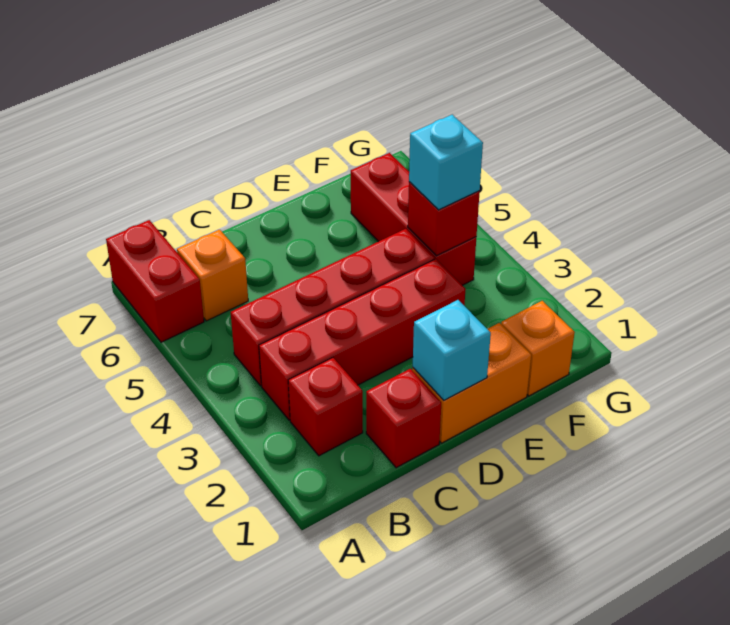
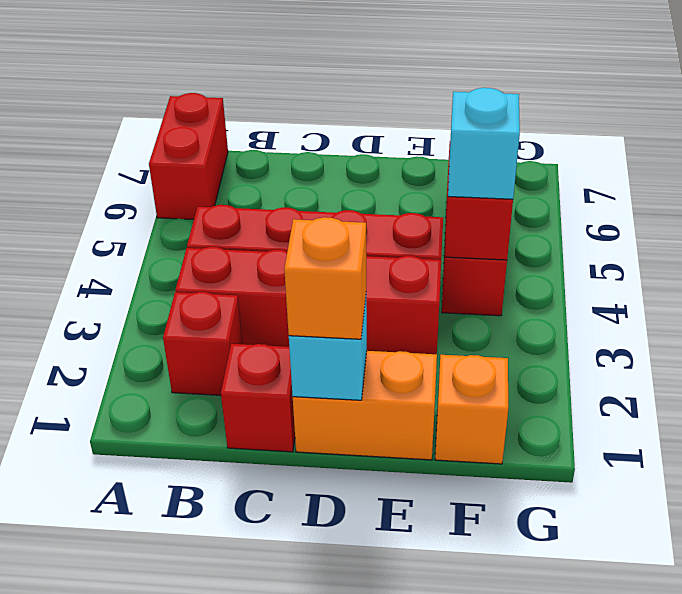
orange 1x1 brick [177,230,248,321] -> orange 1x1 brick moved to [284,217,366,339]

